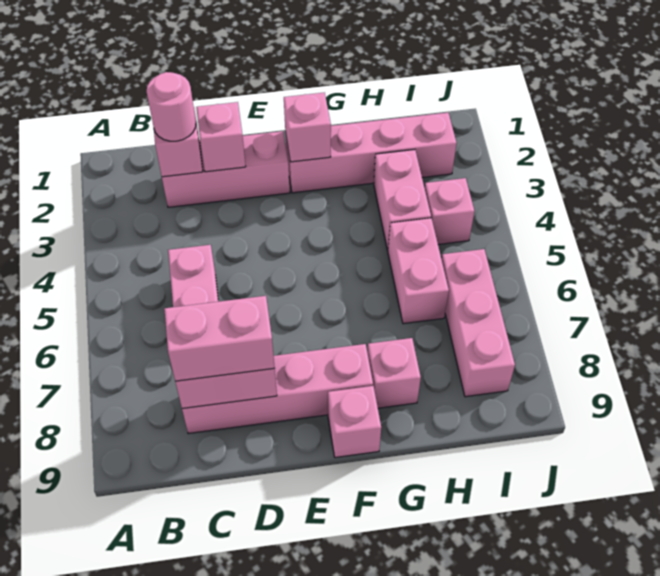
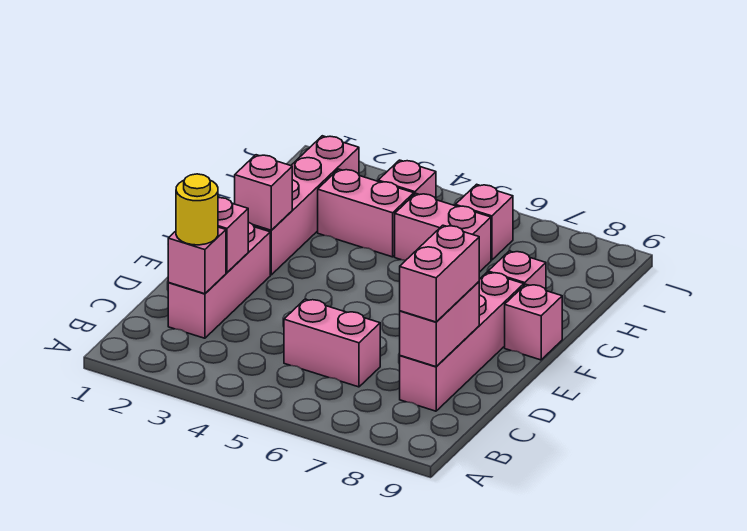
pink 1x1 round brick [147,72,196,141] -> yellow 1x1 round brick [176,174,218,245]
pink 1x3 brick [442,249,515,397] -> pink 1x1 brick [455,184,513,260]

